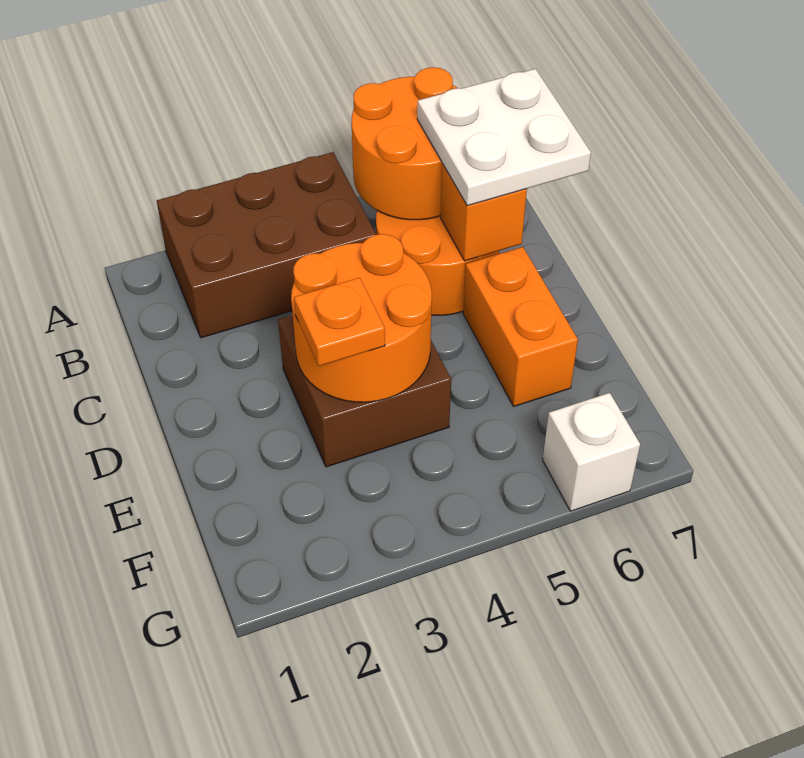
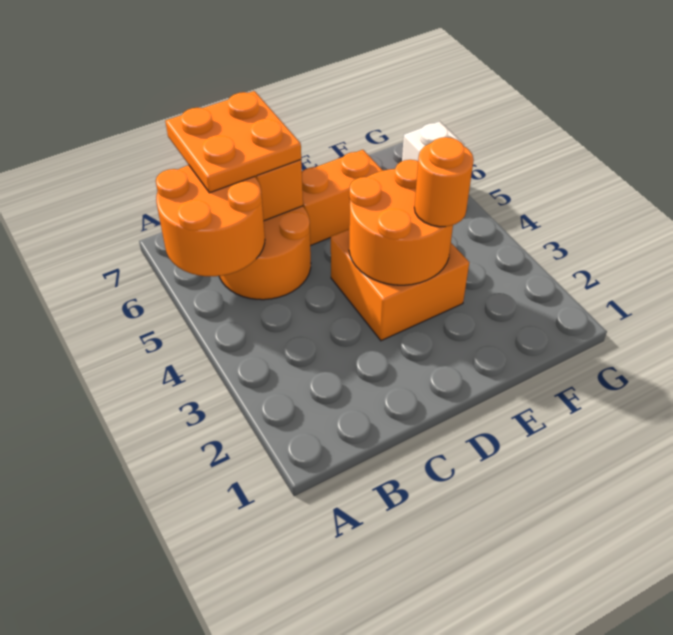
brown 2x3 brick [157,152,376,338] -> none
white 2x2 plate [417,69,591,206] -> orange 2x2 plate [165,91,301,193]
brown 2x2 brick [278,315,451,467] -> orange 2x2 brick [331,229,469,341]
orange 1x1 plate [294,278,385,366] -> orange 1x1 round brick [414,137,474,227]

